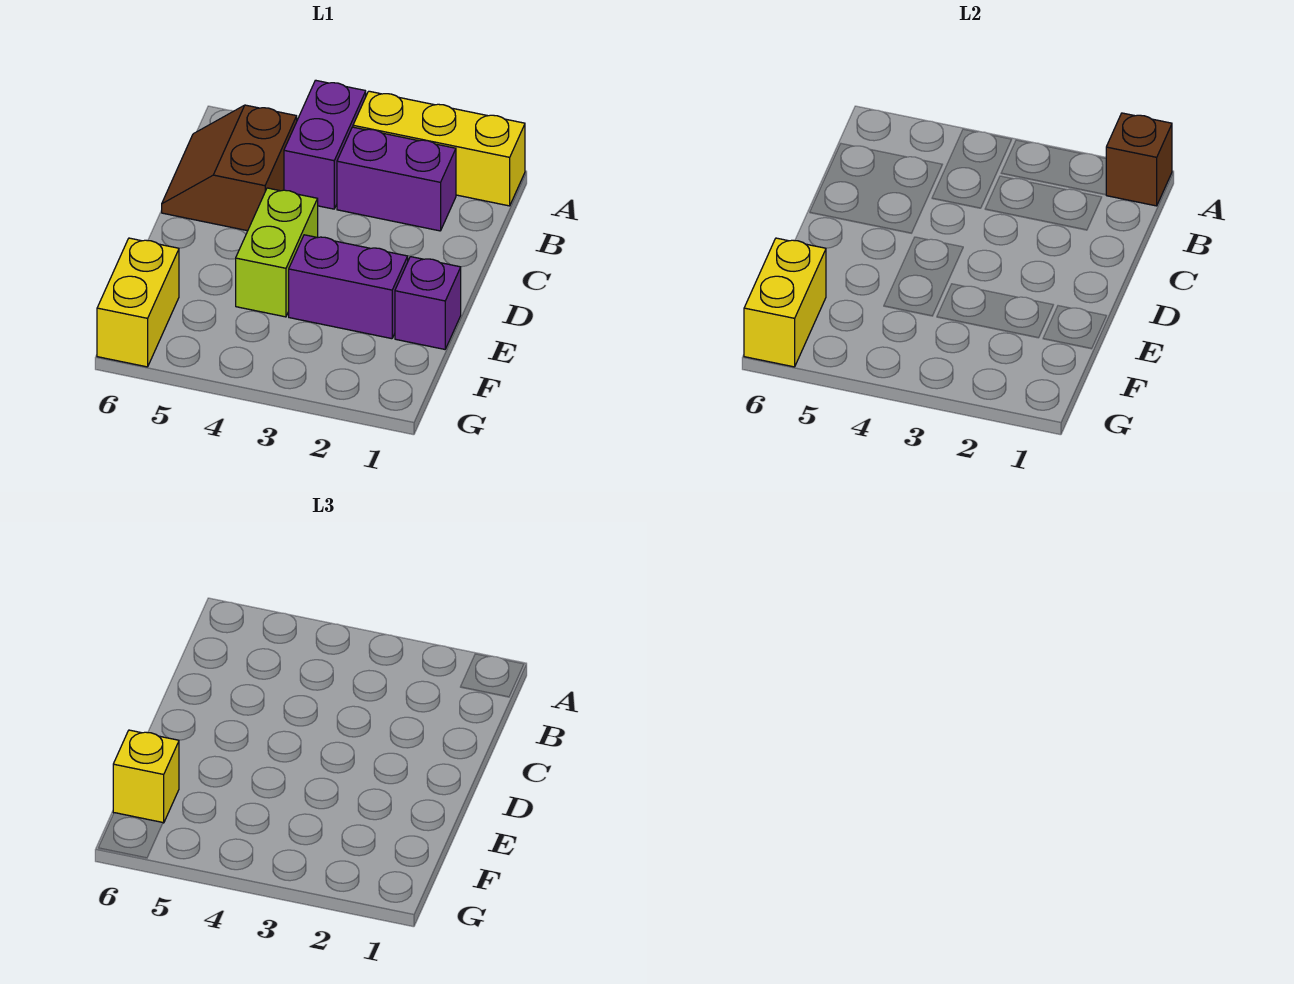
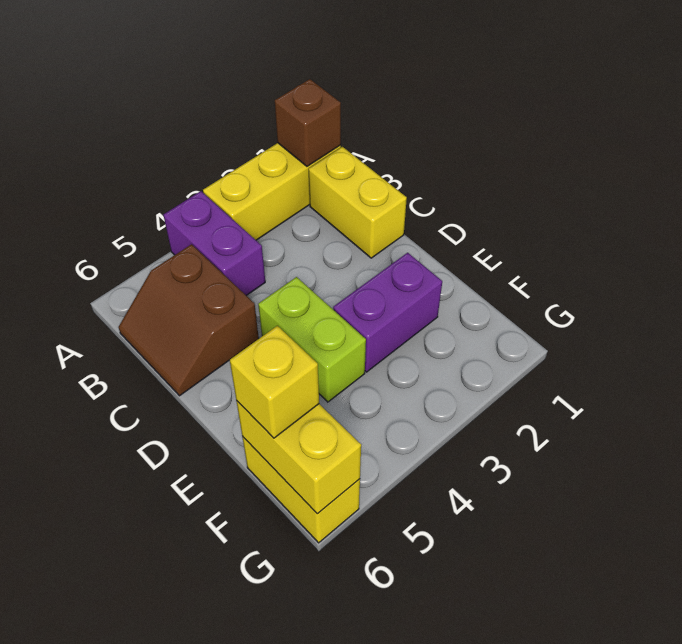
none -> yellow 1x2 brick [309,147,407,258]
purple 1x2 brick [337,127,456,231] -> none
purple 1x1 brick [395,257,461,349] -> none

